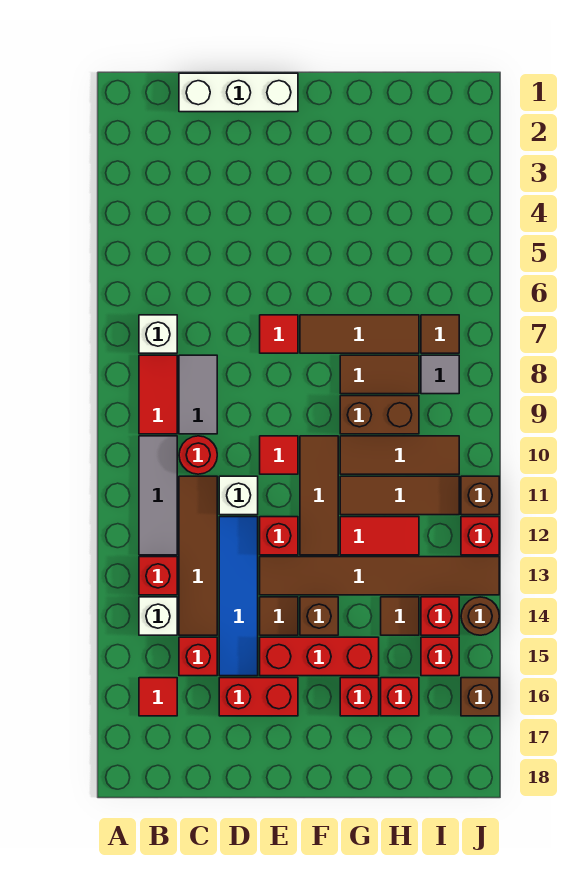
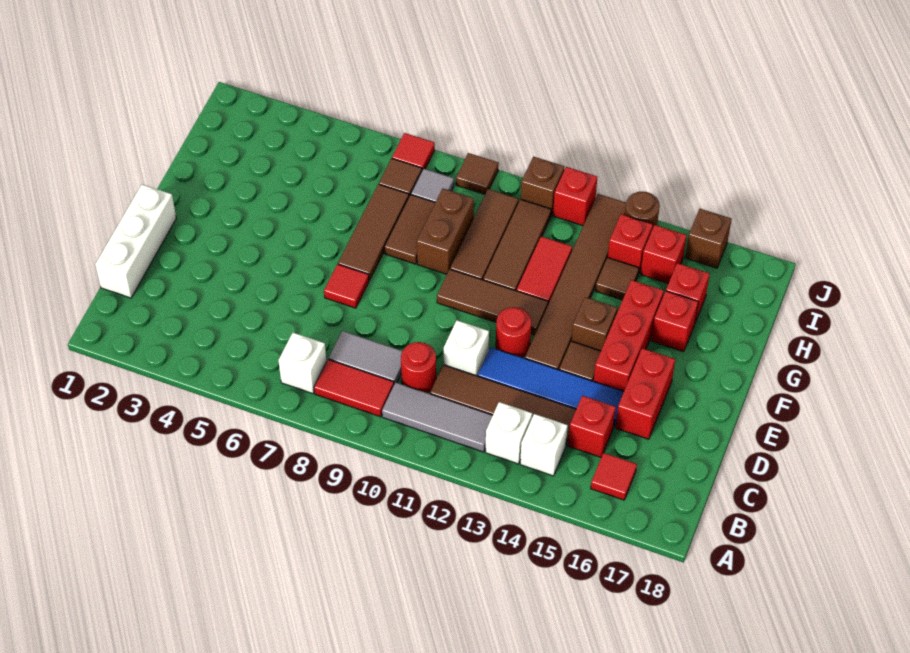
red 1x1 brick [139,557,177,595] -> white 1x1 brick [485,402,532,464]
red 1x1 tile [260,436,298,474] -> red 1x1 tile moved to [392,133,435,170]
red 1x1 brick [260,517,298,555] -> red 1x1 round brick [496,307,531,357]
none -> brown 1x1 tile [456,153,499,194]

